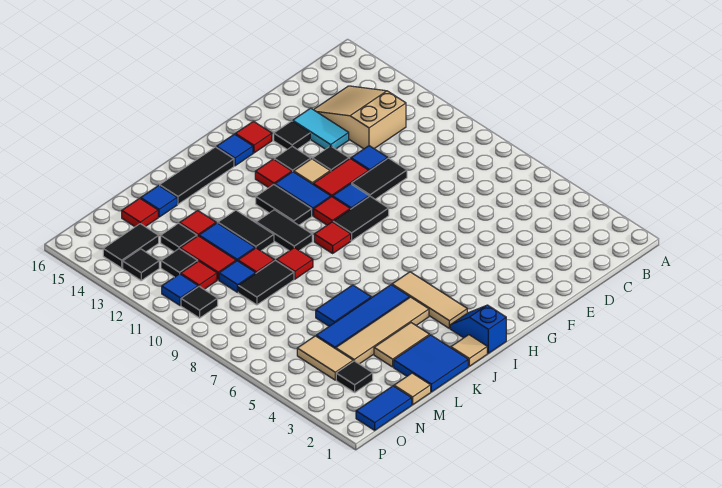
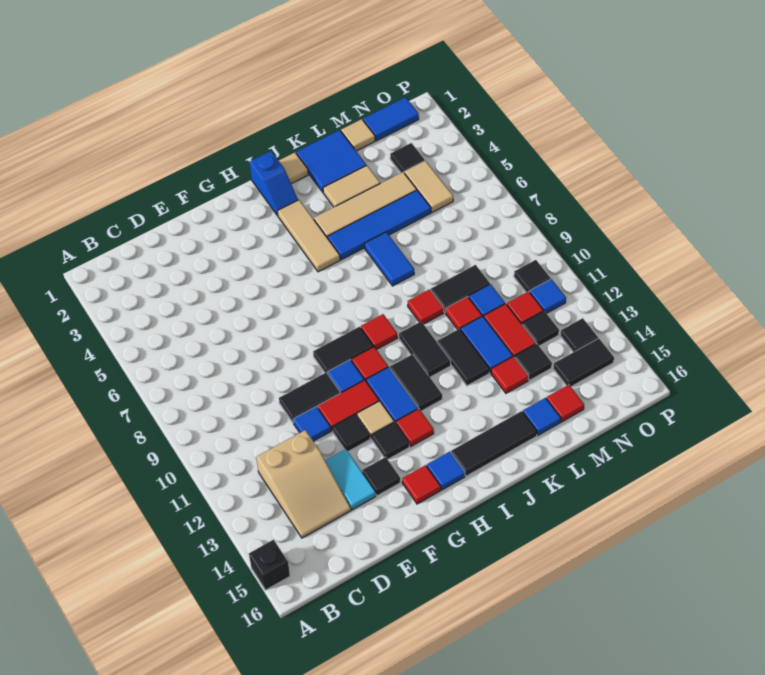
none -> black 1x1 brick [249,540,290,590]
blue 1x2 tile [316,285,372,326] -> blue 1x2 tile turned to [365,232,414,286]

